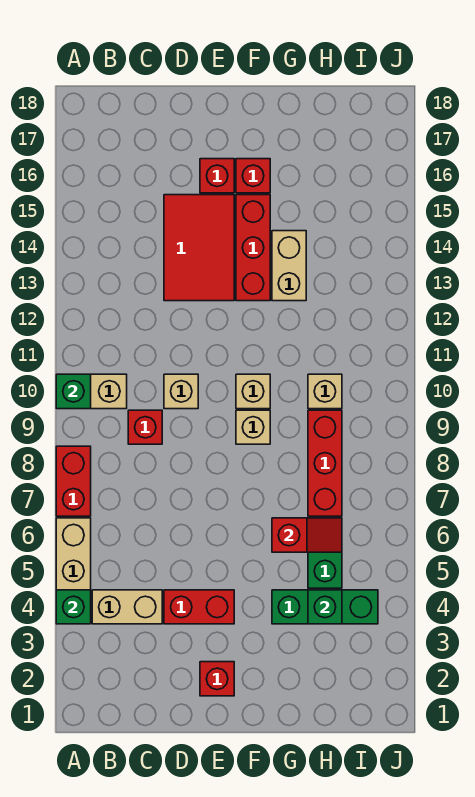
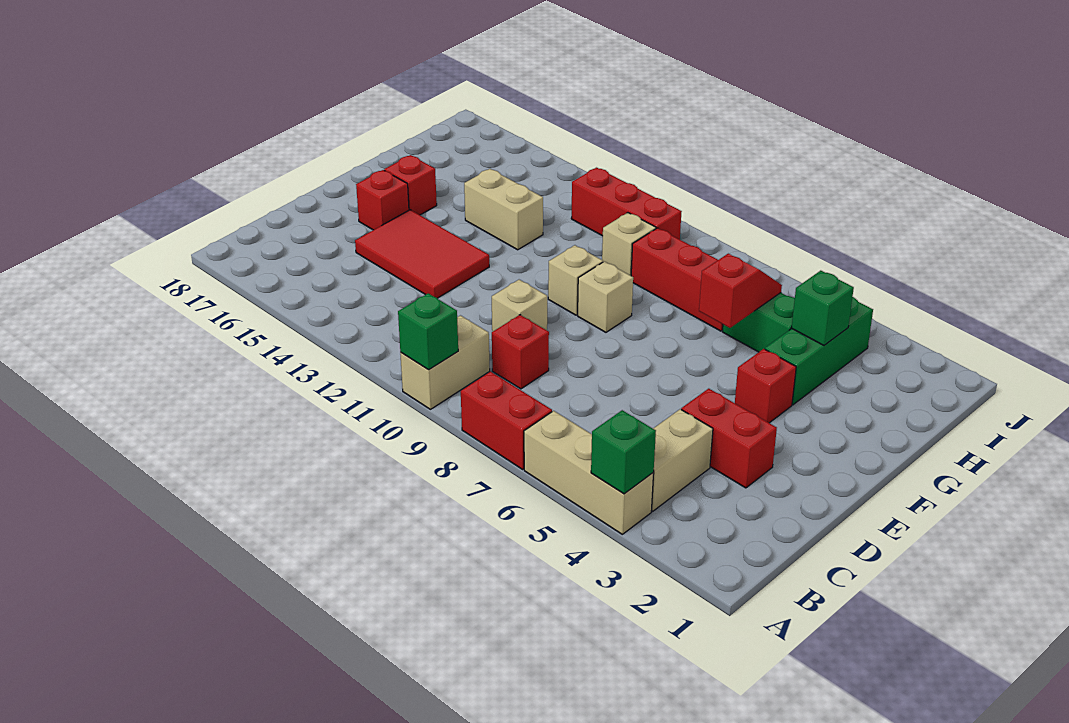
red 1x2 brick [164,590,234,624] -> red 1x2 brick turned to [681,389,777,488]
red 1x1 brick [200,662,234,696] -> red 1x1 brick moved to [735,349,796,423]
red 1x3 brick [236,195,270,301] -> red 1x3 brick moved to [571,168,682,239]

